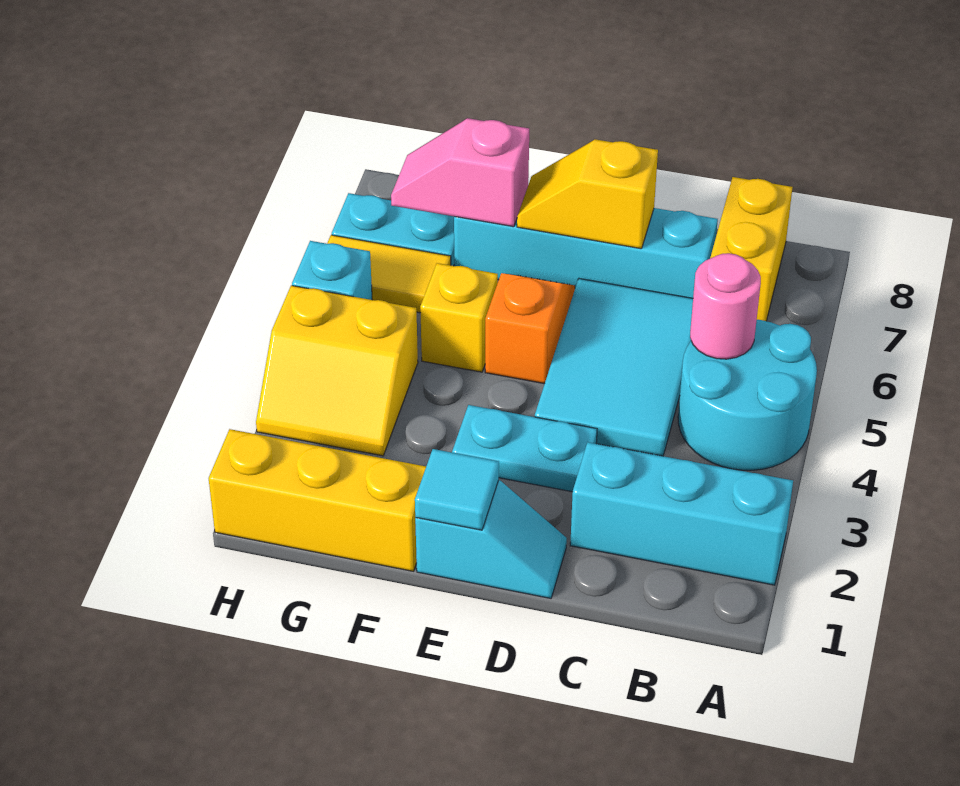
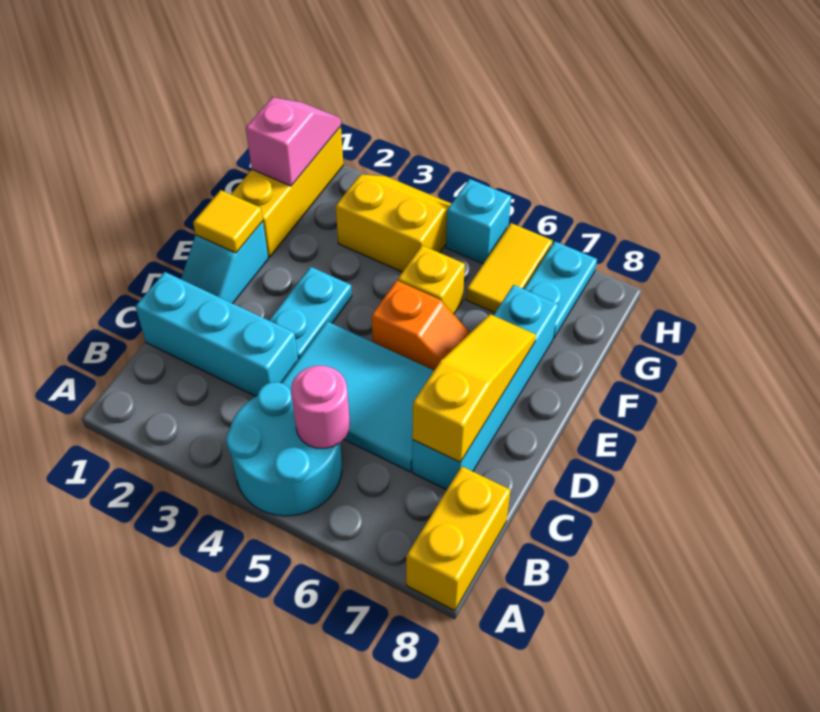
cyan 1x3 brick [570,442,793,585] -> cyan 1x3 brick turned to [135,272,298,396]
yellow 1x2 brick [710,177,792,321] -> yellow 1x2 brick turned to [406,466,510,611]
yellow 1x2 slope [517,139,658,249] -> yellow 1x3 slope [413,314,536,462]
cyan 1x1 tile [415,449,499,530] -> yellow 1x1 tile [193,190,263,253]
pink 1x2 slope [391,118,529,227] -> pink 1x2 slope moved to [246,97,341,186]
yellow 2x2 slope [256,286,418,456] -> yellow 2x2 slope turned to [336,174,451,272]

